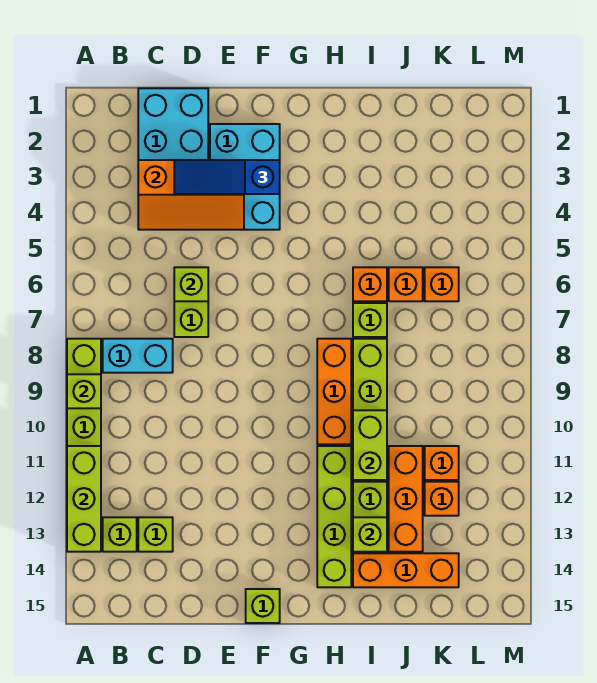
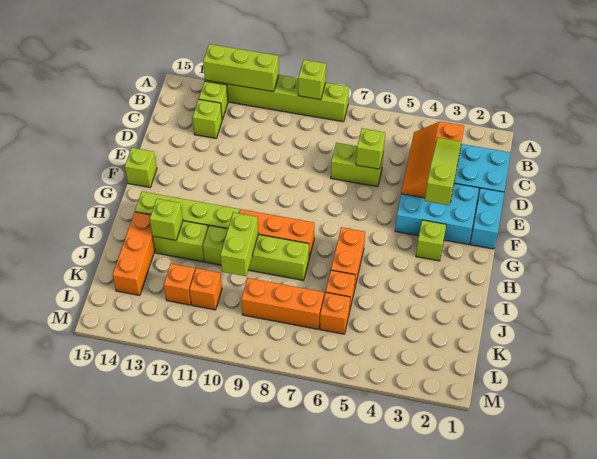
cyan 1x2 brick [103,339,173,373] -> cyan 1x2 brick moved to [470,188,504,249]
blue 1x3 slope [174,160,280,194] -> lime 1x3 slope [425,137,461,205]
orange 1x1 brick [353,267,387,301] -> orange 1x2 brick [331,227,365,290]
lime 1x1 brick [353,303,387,337] -> lime 1x1 brick moved to [416,220,446,261]
lime 1x2 brick [353,410,387,480] -> lime 1x2 brick turned to [220,212,258,276]
orange 1x3 brick [389,446,423,552] -> orange 1x3 brick moved to [241,278,324,329]

